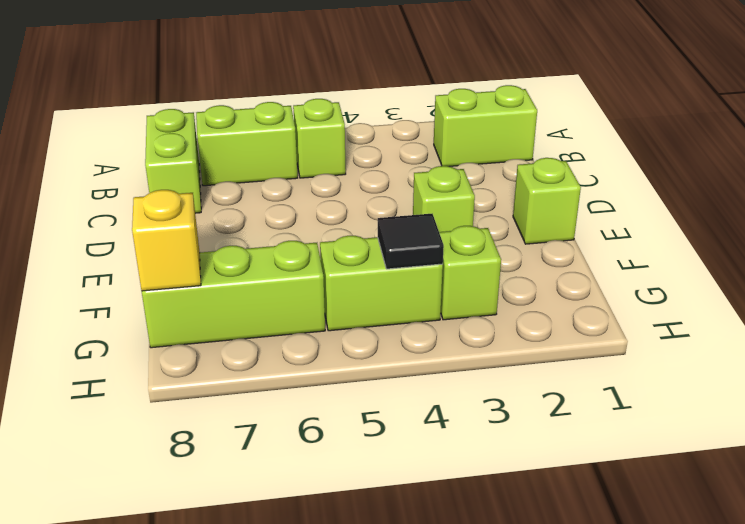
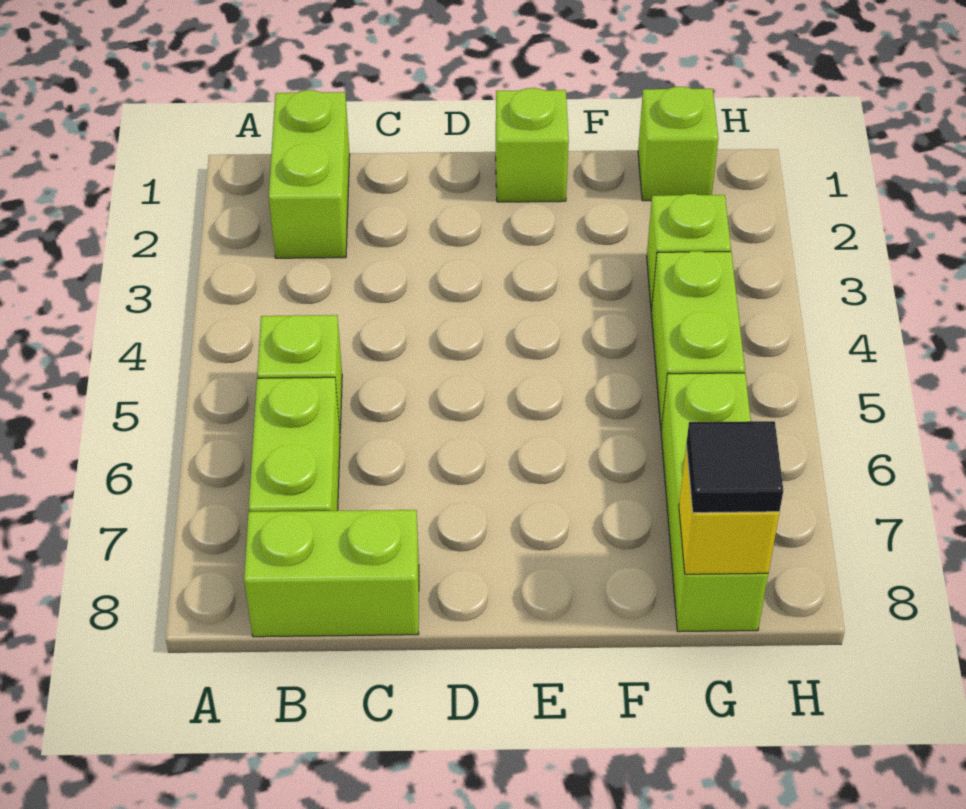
lime 1x1 brick [413,166,475,232] -> lime 1x1 brick moved to [638,87,718,201]
black 1x1 tile [378,214,444,269] -> black 1x1 tile moved to [686,421,783,513]

